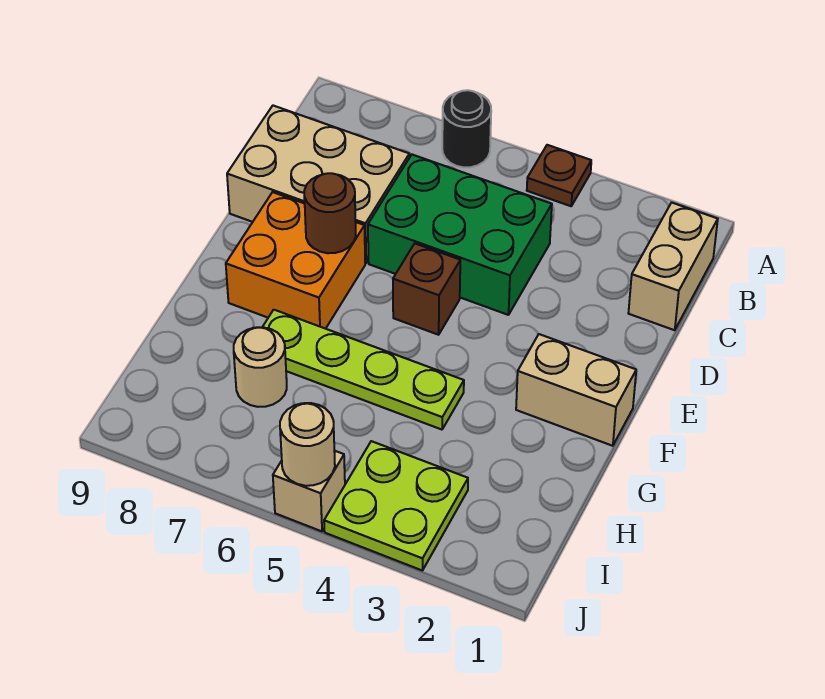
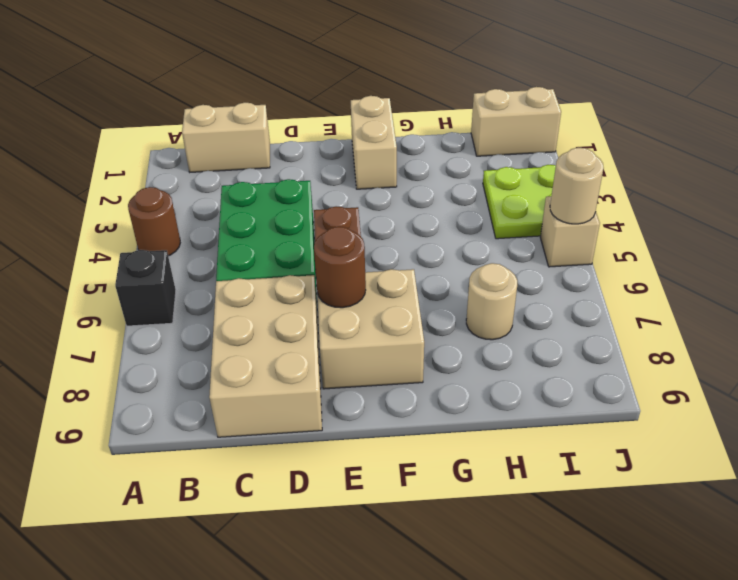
brown 1x1 plate [527,145,591,206] -> brown 1x1 round brick [128,187,180,256]
black 1x1 round brick [442,90,491,167] -> black 1x1 brick [115,250,176,326]
orange 2x2 brick [226,192,365,329] -> tan 2x2 brick [317,269,424,389]
lime 1x4 plate [263,310,464,430] -> none
none -> tan 1x2 brick [471,87,561,156]

